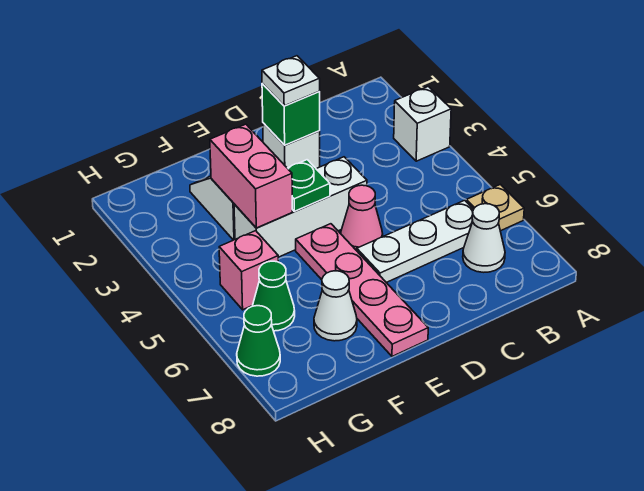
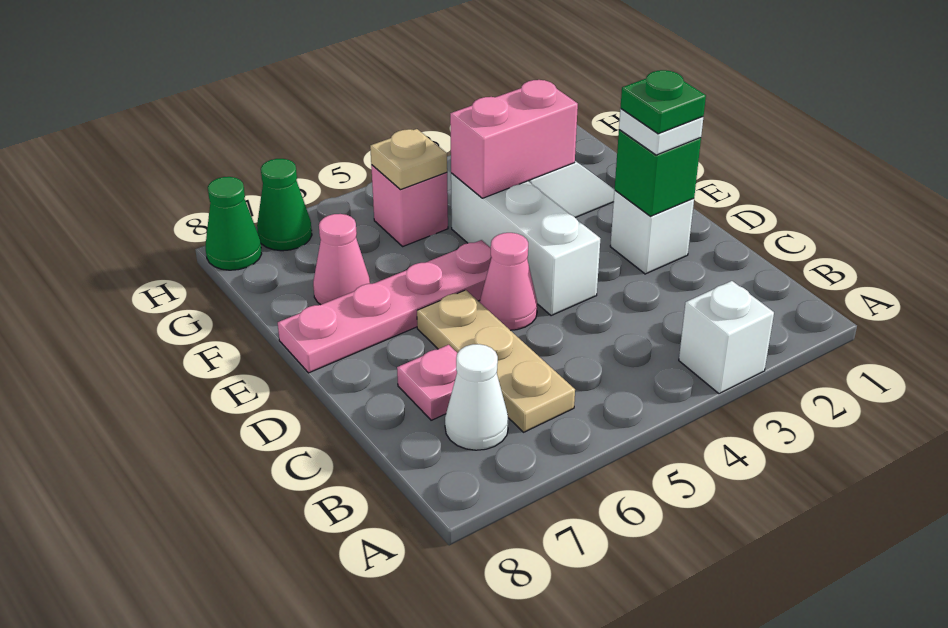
tan 1x1 plate [466,184,524,231] -> tan 1x1 plate moved to [370,129,447,190]
white 1x3 plate [357,200,474,283] -> tan 1x3 plate [417,290,575,432]
none -> pink 1x1 plate [397,345,457,420]
green 1x1 plate [288,160,330,212] -> green 1x1 plate moved to [621,70,706,134]
white 1x1 cone [314,271,357,341] -> pink 1x1 cone [313,214,370,305]
green 1x1 cone [253,261,295,331] -> green 1x1 cone moved to [206,177,262,270]

